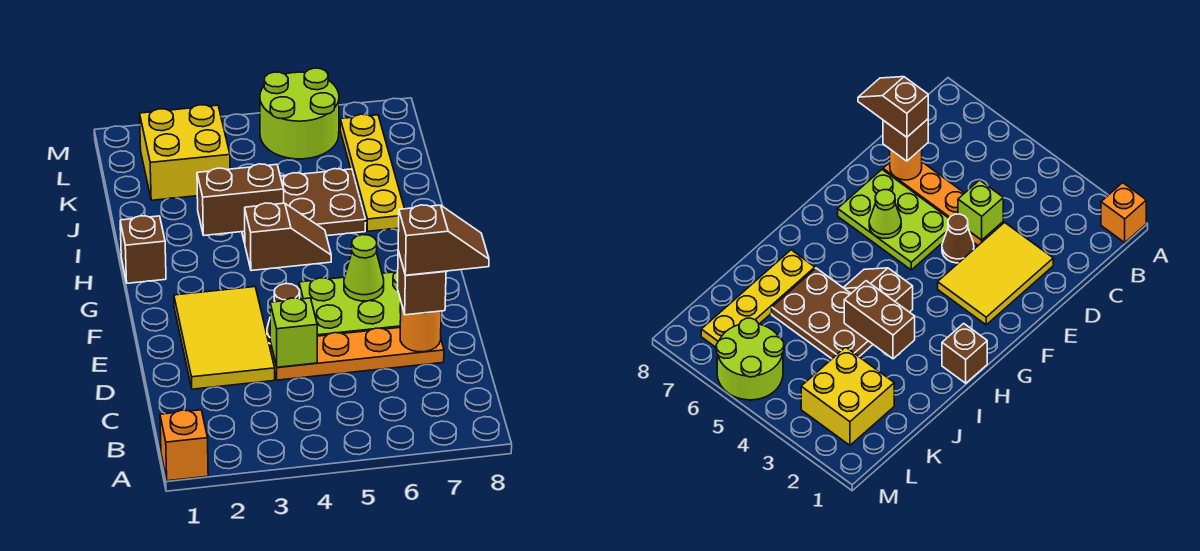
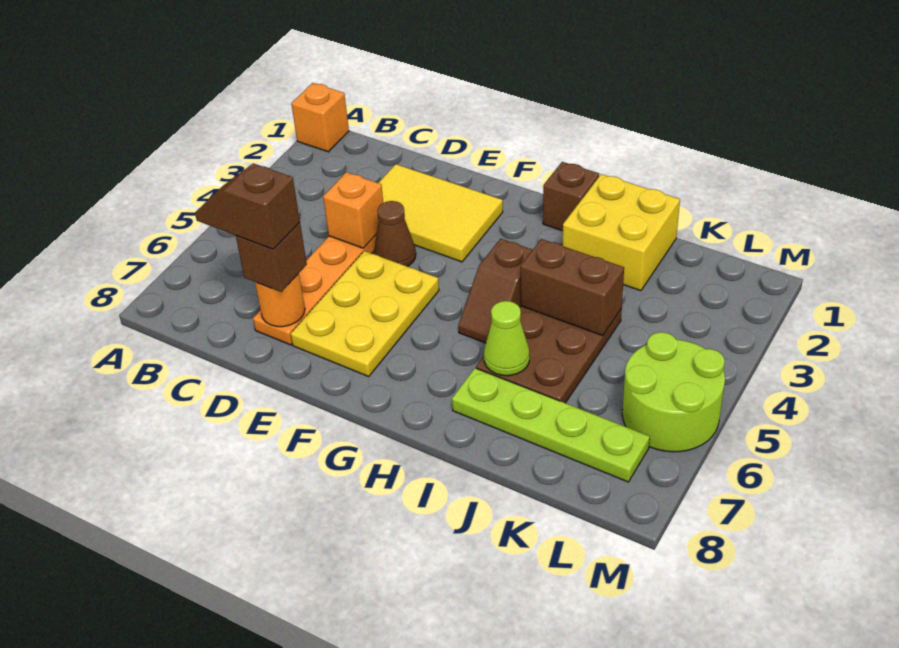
lime 1x1 brick [270,298,317,367] -> orange 1x1 brick [323,172,383,248]
brown 1x2 slope [398,205,489,275] -> brown 1x2 slope turned to [195,163,300,249]
lime 2x3 plate [299,271,401,336] -> yellow 2x3 plate [291,251,439,376]
lime 1x1 cone [344,235,384,301] -> lime 1x1 cone moved to [484,301,529,376]
brown 1x2 brick [197,164,284,235] -> brown 1x2 brick turned to [520,239,624,336]
yellow 1x4 plate [340,114,404,231] -> lime 1x4 plate [452,368,650,482]
yellow 2x2 brick [140,105,230,200] -> yellow 2x2 brick moved to [563,174,680,291]

